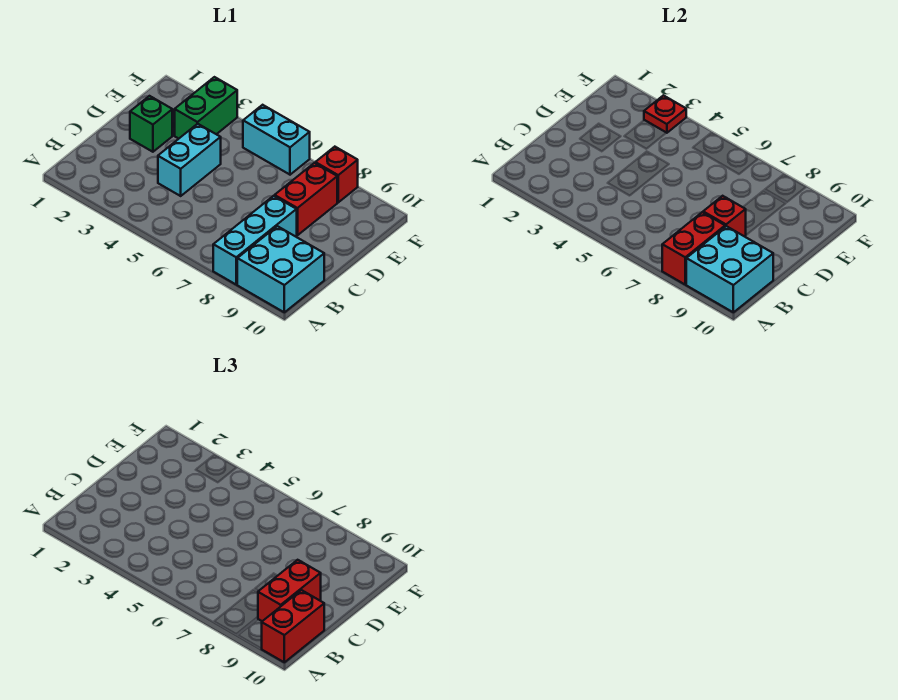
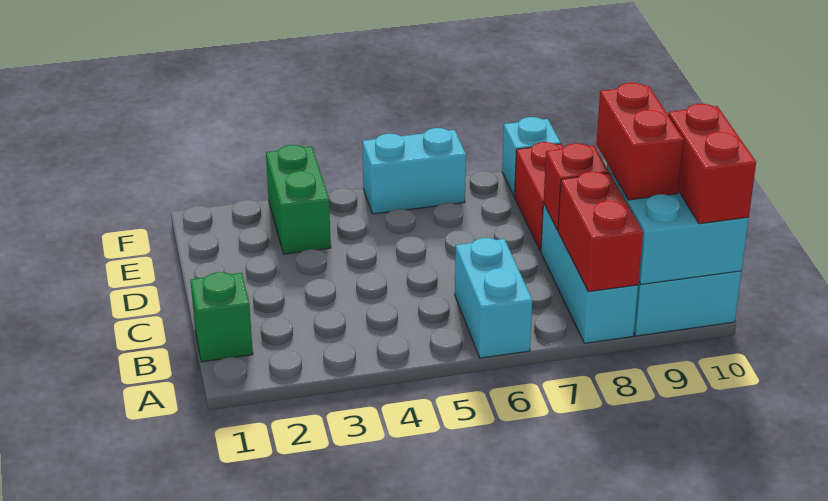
cyan 1x2 brick [158,124,221,196] -> cyan 1x2 brick moved to [455,238,532,358]
green 1x1 brick [130,96,172,152] -> green 1x1 brick moved to [191,272,253,362]
red 1x1 plate [644,95,686,133] -> none
red 1x1 brick [315,147,358,202] -> cyan 1x1 brick [502,117,561,196]

